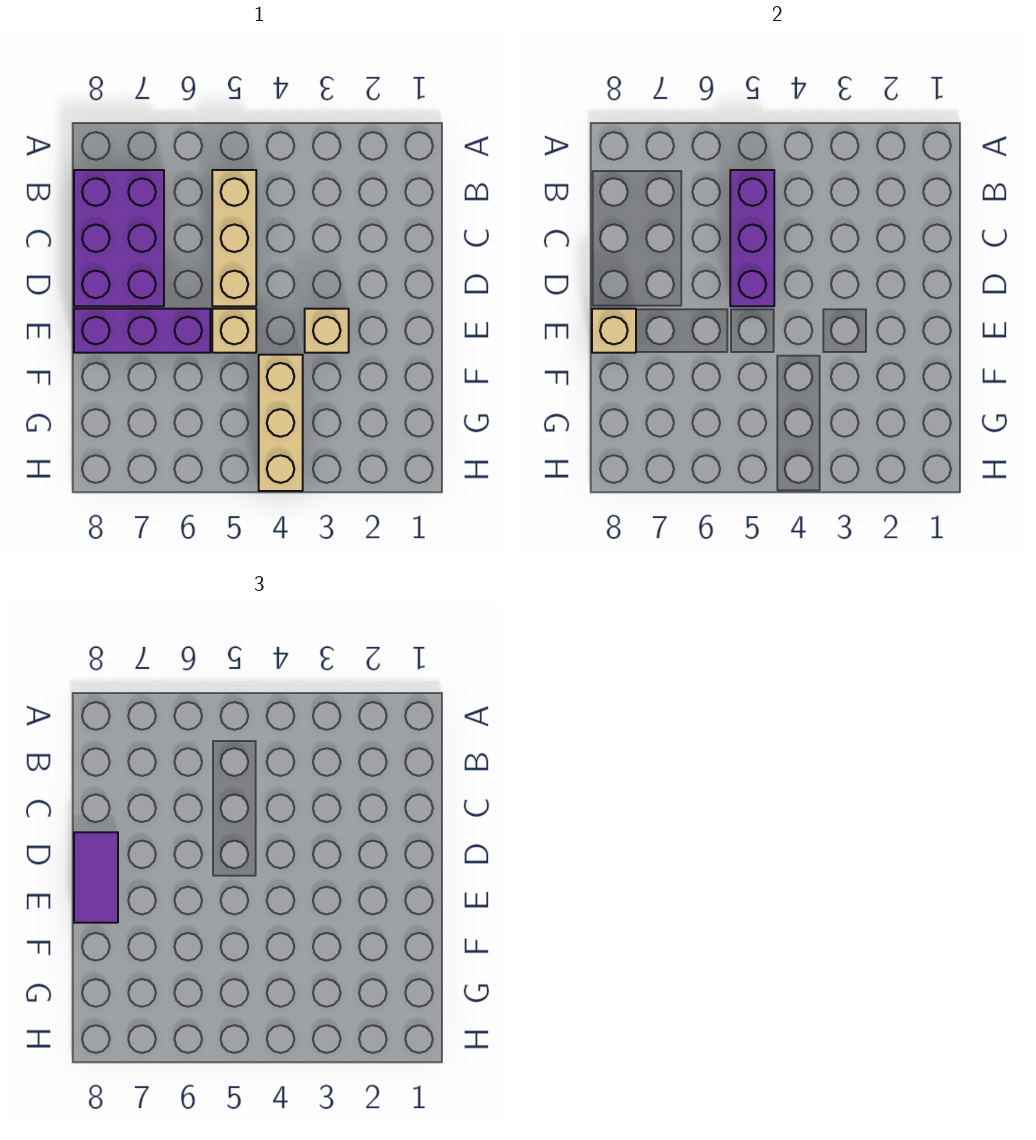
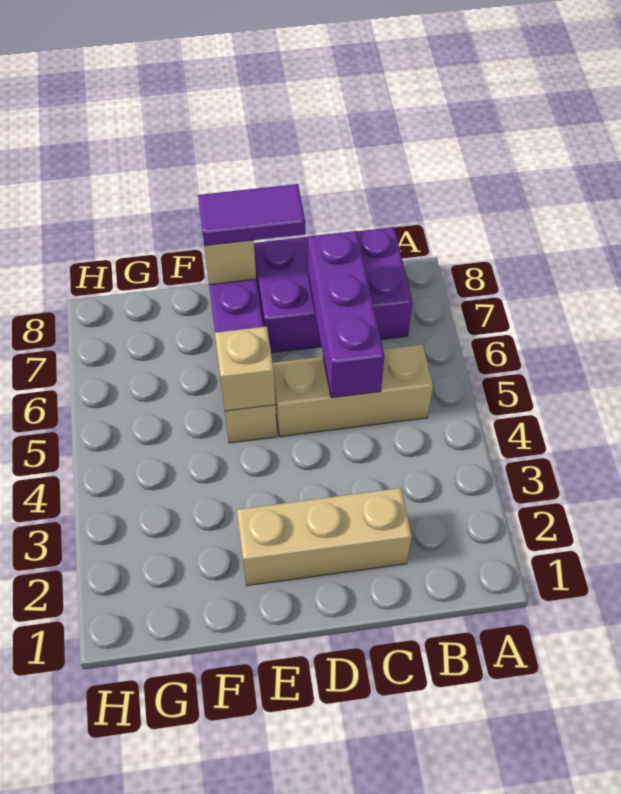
purple 1x3 brick [730,170,774,306] -> purple 1x3 brick turned to [308,231,385,398]
tan 1x1 brick [305,309,349,353] -> tan 1x1 brick moved to [215,326,275,411]
tan 1x3 brick [259,355,303,491] -> tan 1x3 brick moved to [237,488,412,586]

